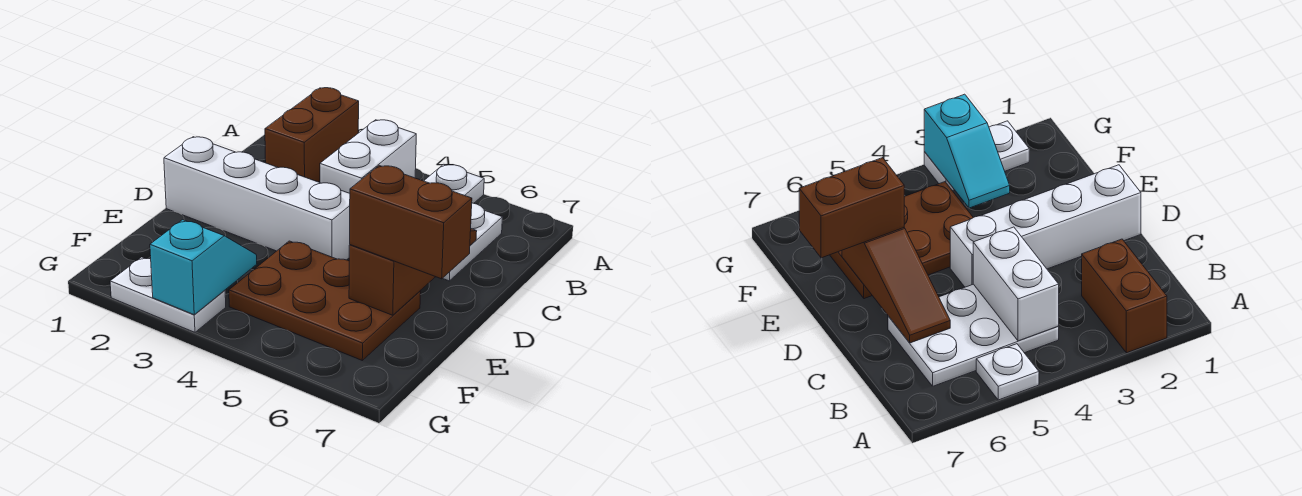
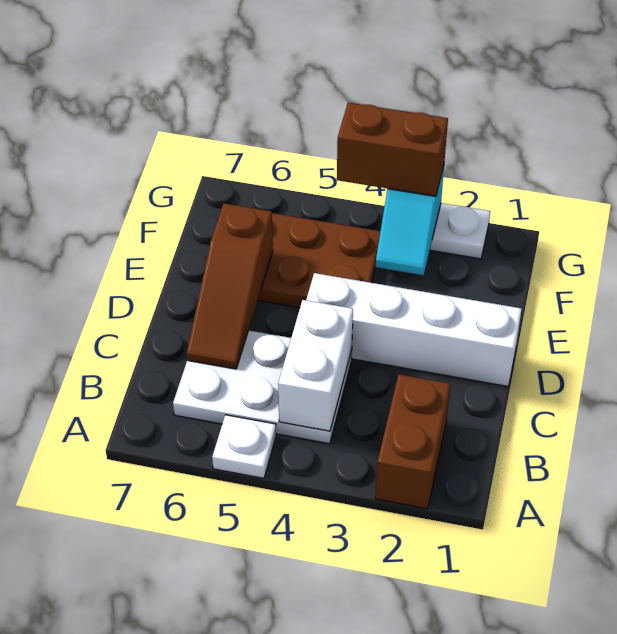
brown 1x2 brick [350,165,472,279] -> brown 1x2 brick moved to [337,103,448,196]

